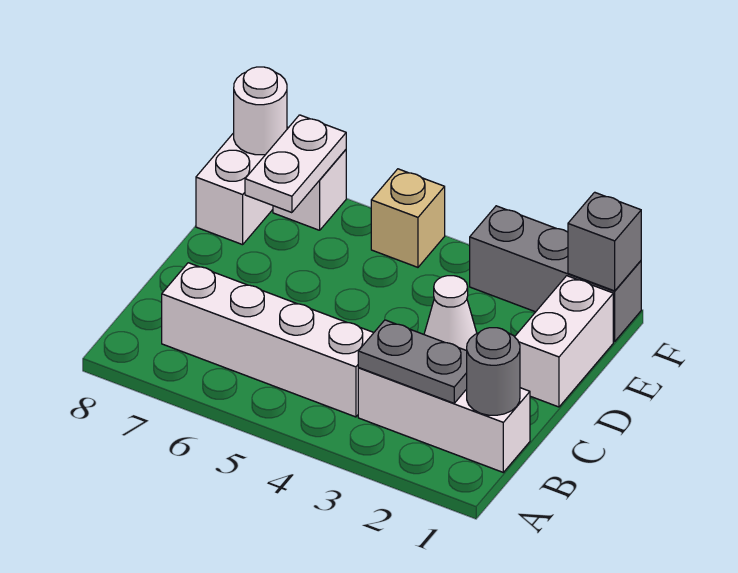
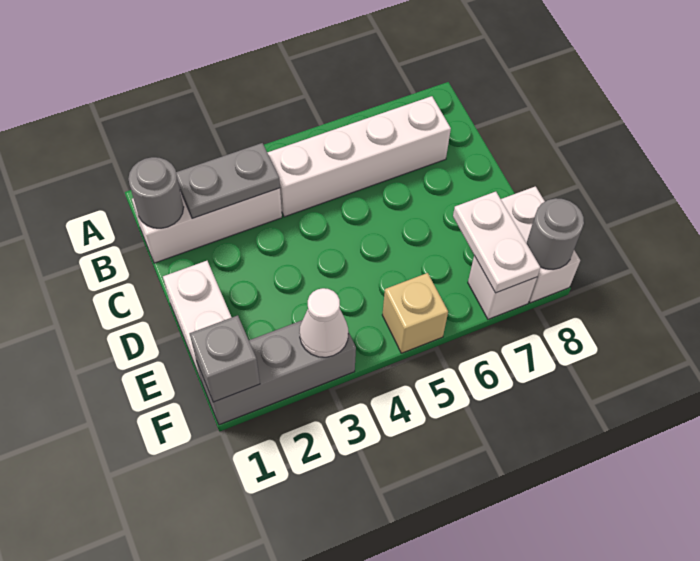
white 1x1 cone [424,276,477,351] -> white 1x1 cone moved to [300,288,348,357]
white 1x1 round brick [234,67,287,155] -> grey 1x1 round brick [527,198,584,269]

